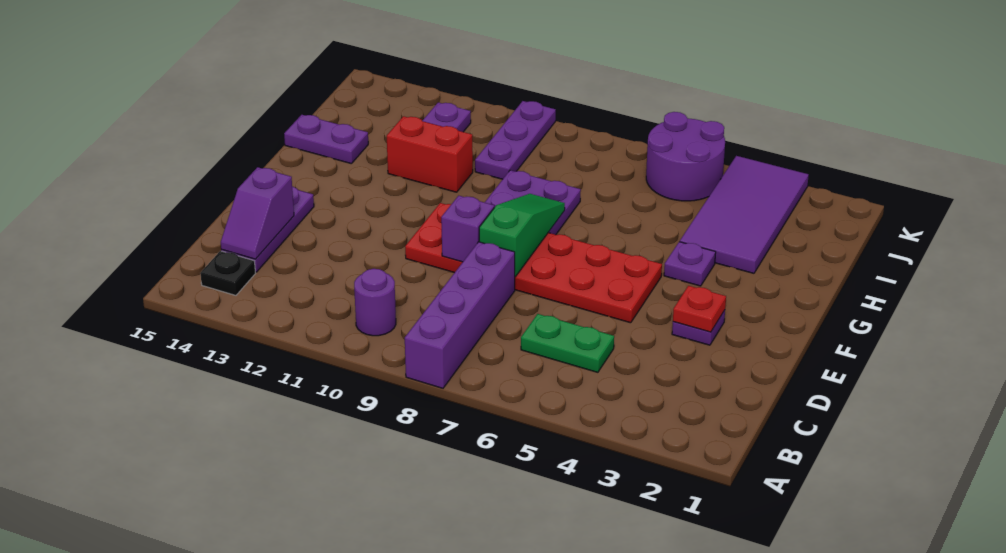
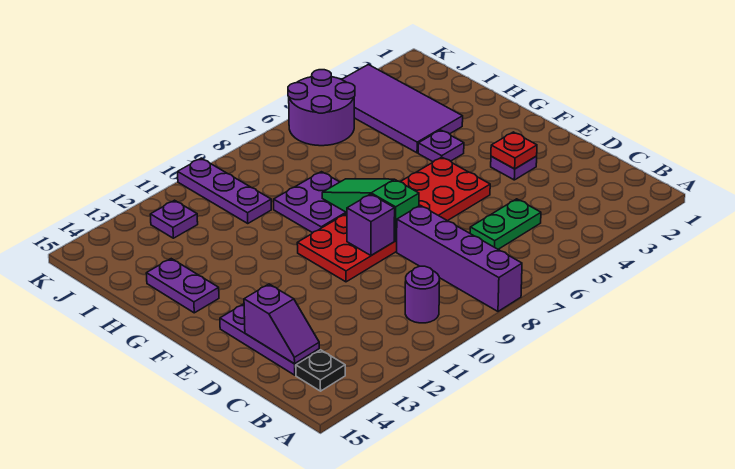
red 1x2 brick [387,116,473,192] -> none
purple 1x2 plate [284,115,368,164] -> purple 1x2 plate turned to [146,259,219,313]

